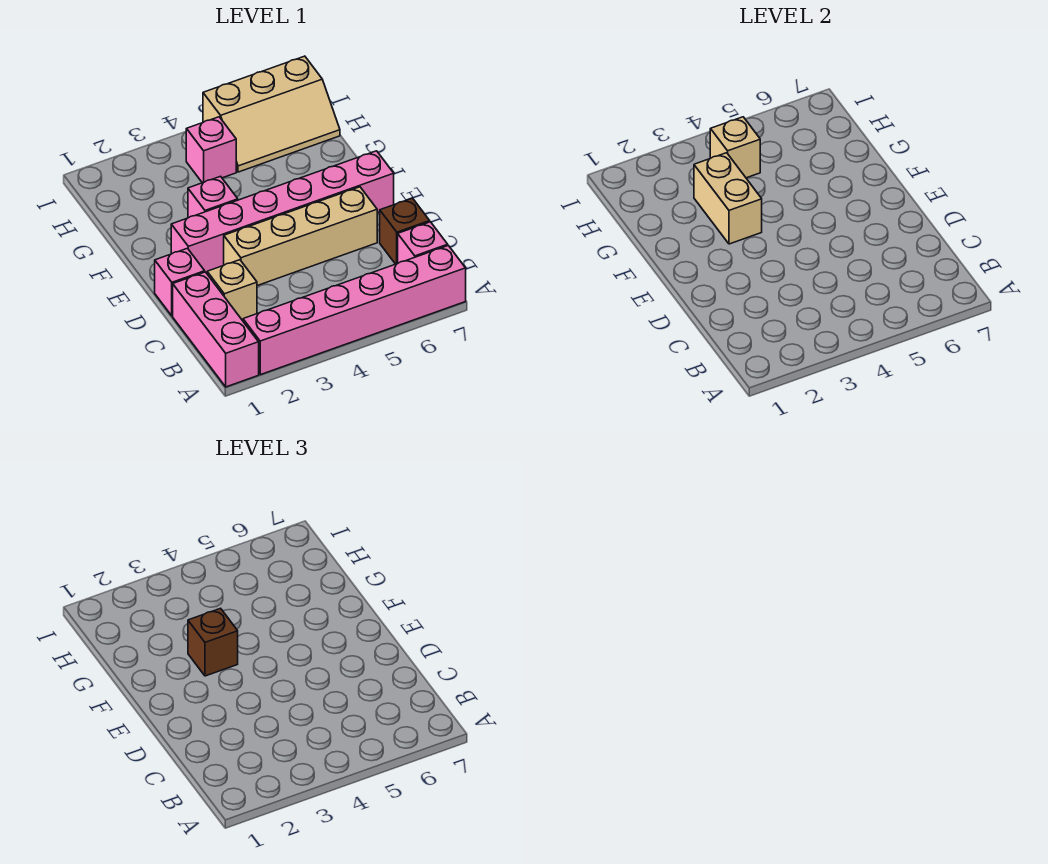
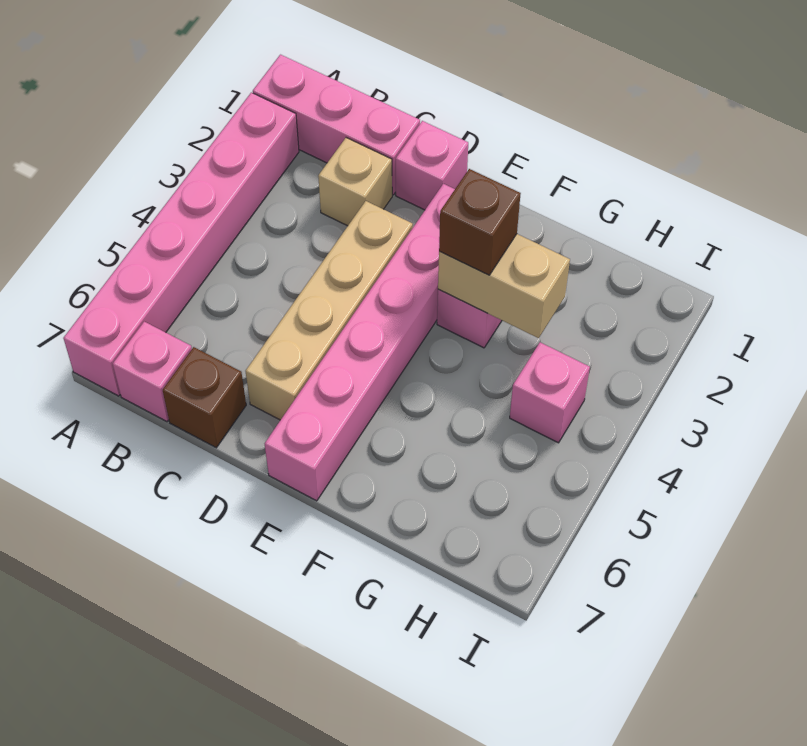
tan 1x1 brick [710,117,760,178] -> none
tan 2x3 slope [203,56,340,172] -> none

